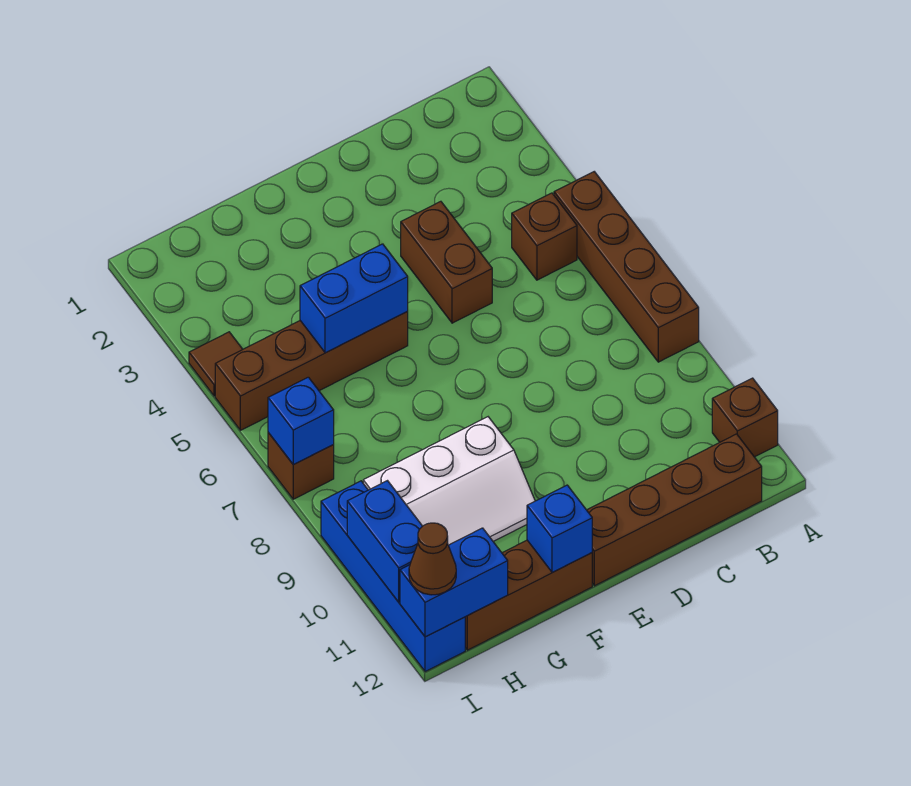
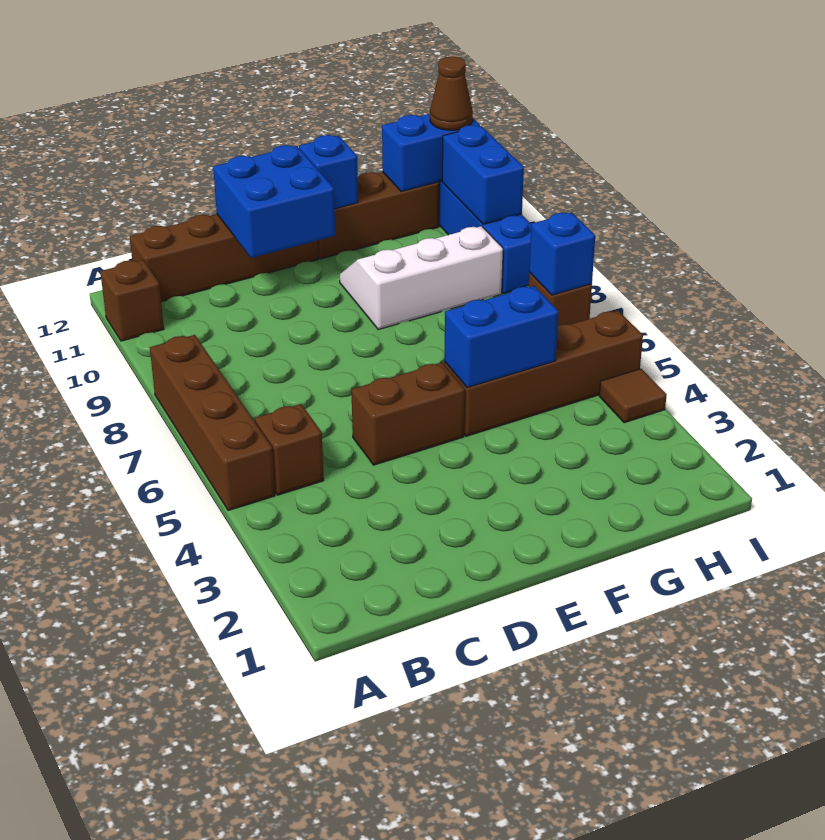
brown 1x2 brick [401,201,492,323] -> brown 1x2 brick turned to [352,363,465,465]
none -> blue 2x2 brick [213,145,335,258]

